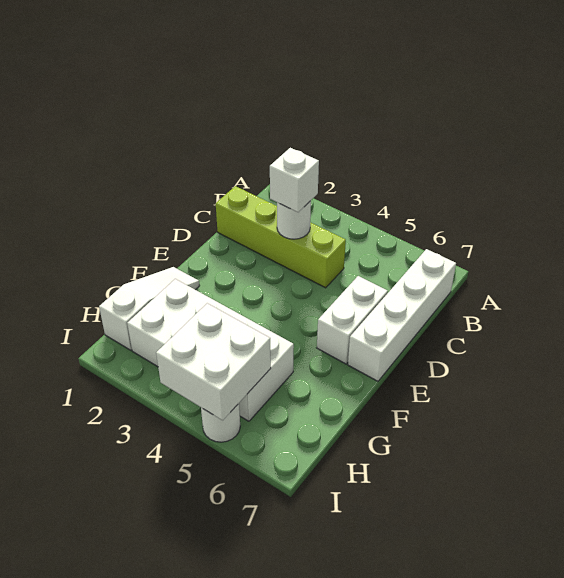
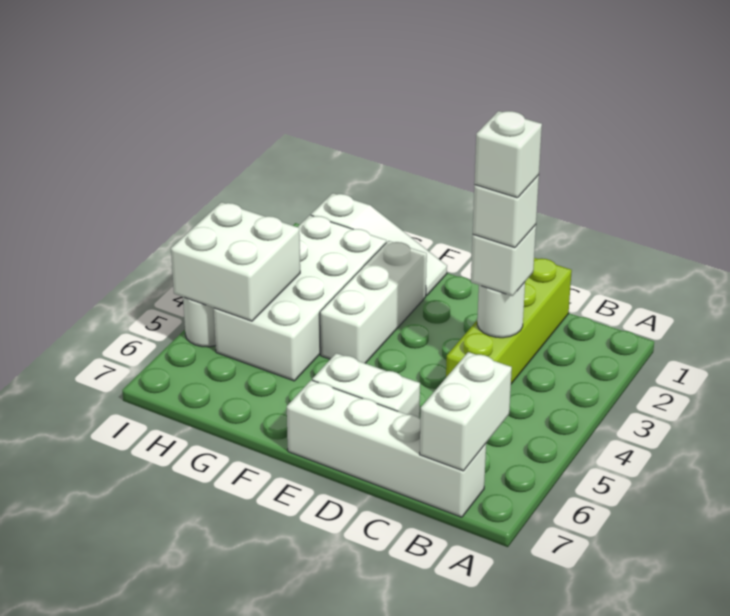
none -> white 1x2 brick [420,352,512,471]
none -> white 1x1 brick [473,175,539,248]
none -> white 1x1 brick [474,111,542,198]
none -> white 1x3 brick [320,241,427,363]

